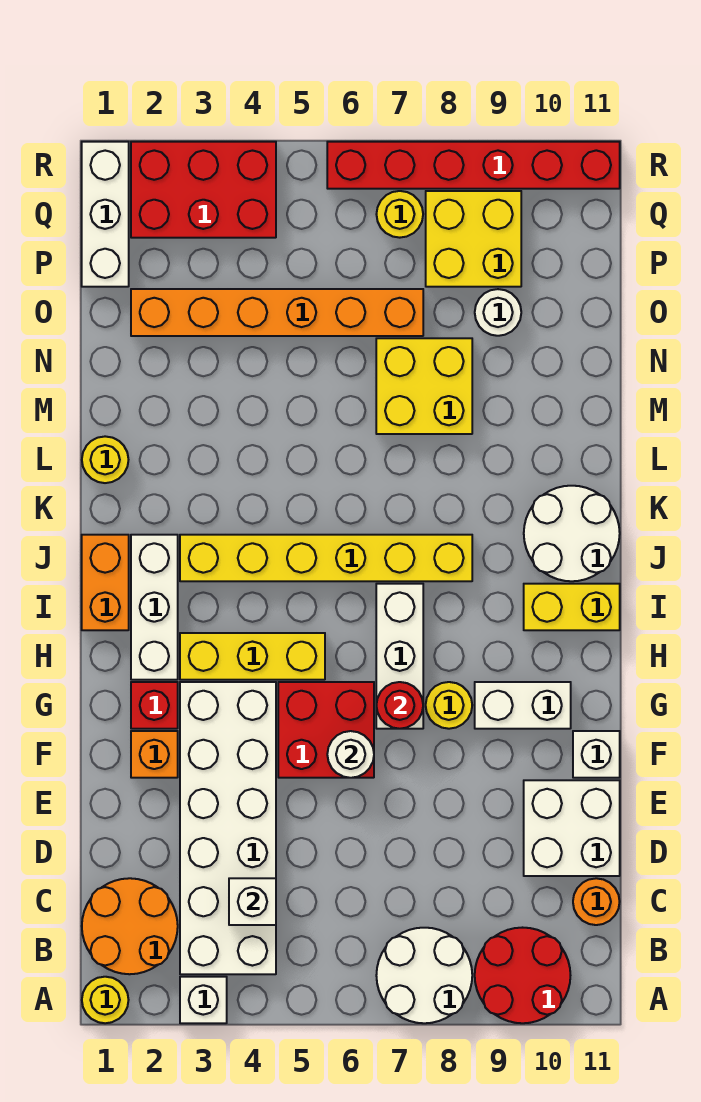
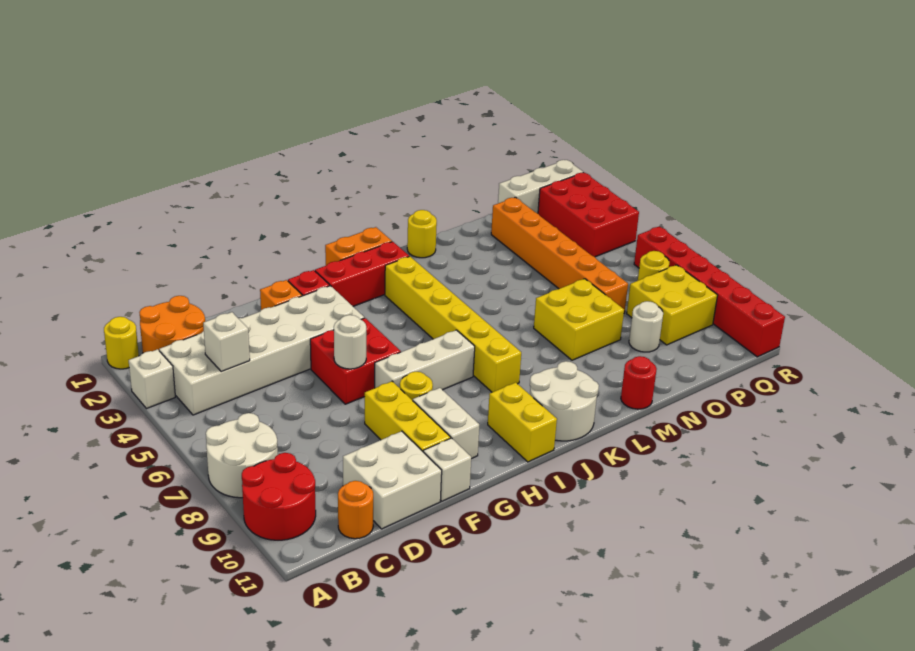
red 1x1 round brick [376,682,423,729] -> red 1x1 round brick moved to [621,356,657,409]
white 1x3 brick [131,535,178,680] -> red 1x3 brick [315,242,409,306]
yellow 1x3 brick [180,633,325,680] -> yellow 1x3 brick moved to [365,381,451,451]

